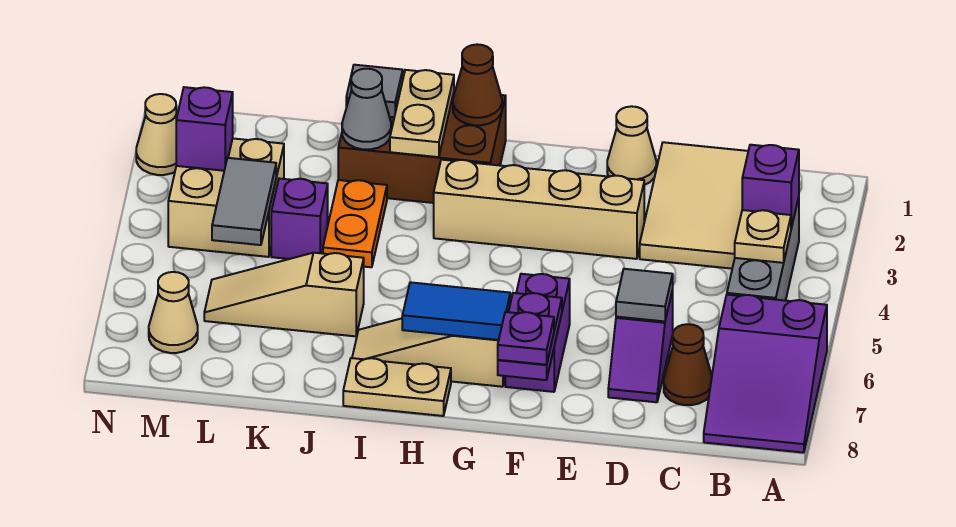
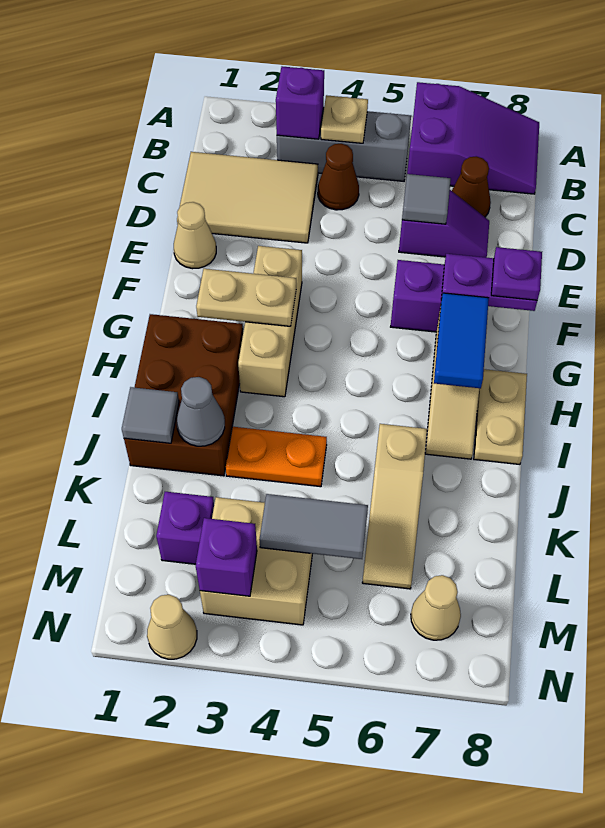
tan 1x4 brick [434,160,644,259] -> tan 1x3 brick [238,246,302,397]
brown 1x1 cone [453,44,502,125] -> brown 1x1 cone moved to [318,144,359,210]
tan 1x2 plate [390,70,454,157] -> tan 1x2 plate moved to [196,269,296,326]
purple 1x1 brick [271,179,328,259] -> purple 1x1 brick moved to [156,492,214,564]

